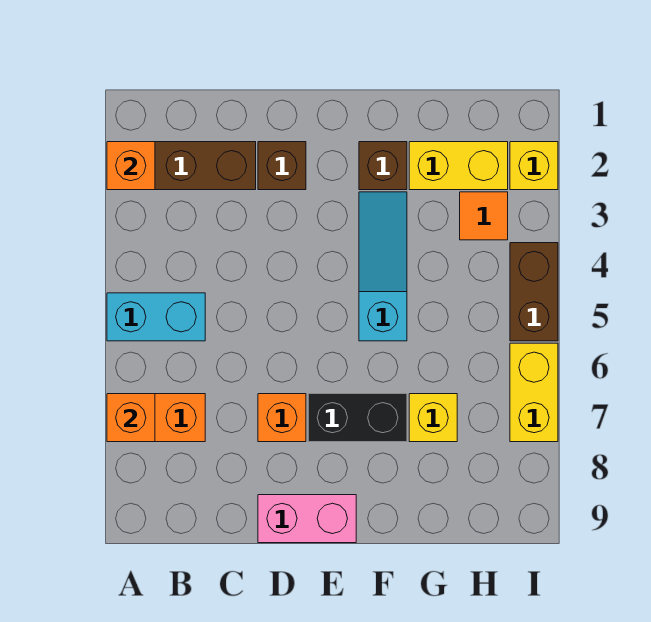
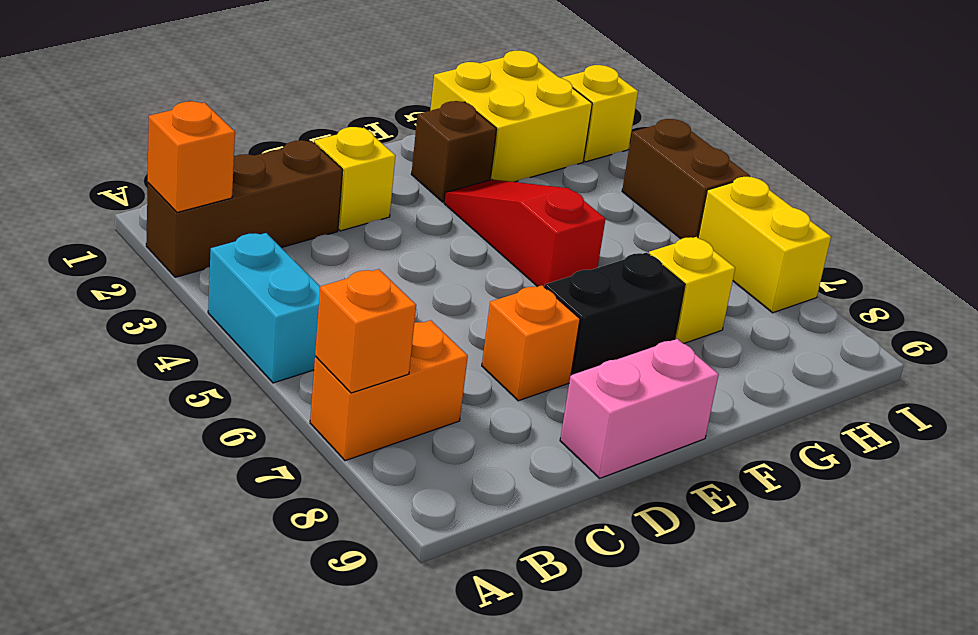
cyan 1x2 brick [107,293,205,341] -> cyan 1x2 brick turned to [208,233,320,383]
brown 1x1 brick [258,142,306,190] -> yellow 1x1 brick [314,127,396,231]
cyan 1x3 slope [359,192,407,341] -> red 1x3 slope [444,179,606,287]
yellow 1x2 brick [409,142,508,190] -> yellow 2x2 brick [430,51,592,182]
orange 1x1 tile [460,192,508,240] -> none

